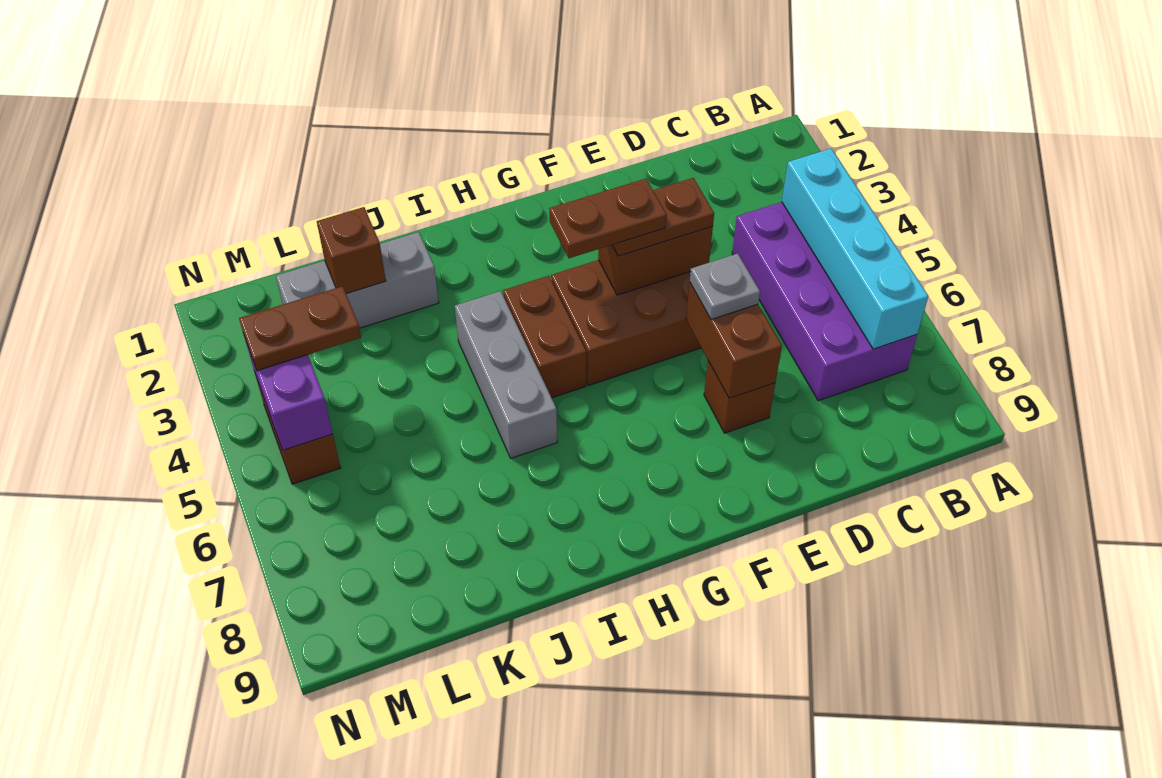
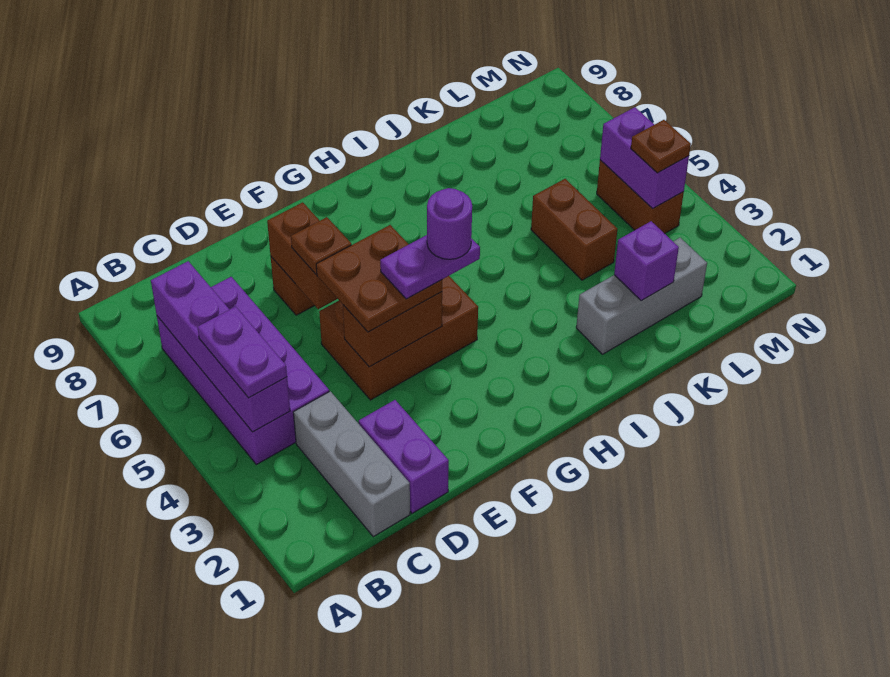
cyan 1x4 brick [782,149,928,349] -> purple 1x4 brick [151,261,290,432]
none -> purple 1x2 plate [197,306,287,398]
none -> purple 1x2 brick [359,400,449,513]
brown 1x2 plate [612,178,714,256] -> brown 2x2 plate [316,225,442,332]
grey 1x1 plate [690,253,760,320] -> brown 1x1 plate [291,217,351,274]
brown 1x2 plate [549,179,666,258] -> purple 1x2 plate [380,235,480,299]
none -> purple 1x1 round brick [427,188,472,259]
brown 1x2 brick [503,276,586,398] -> brown 1x2 brick moved to [531,179,617,280]
grey 1x3 brick [455,291,557,458] -> grey 1x3 brick moved to [293,391,410,537]
brown 1x1 brick [317,207,386,294] -> purple 1x1 brick [614,221,679,301]
brown 1x2 plate [239,286,361,371] -> brown 1x1 plate [631,120,691,173]

